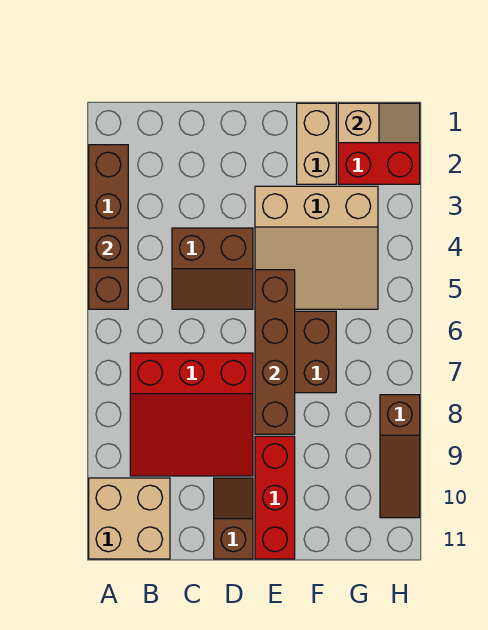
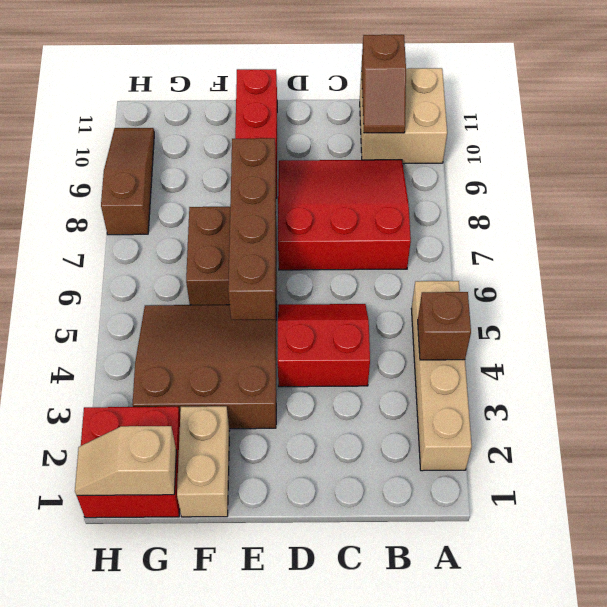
brown 1x4 brick [89,145,128,309] -> tan 1x4 brick [411,281,472,471]
brown 2x2 slope [172,228,253,309] -> red 2x2 slope [278,304,370,387]
brown 1x2 slope [214,478,253,559] -> brown 1x2 slope moved to [361,34,406,133]
tan 3x3 slope [255,186,378,309] -> brown 3x3 slope [132,305,277,429]

